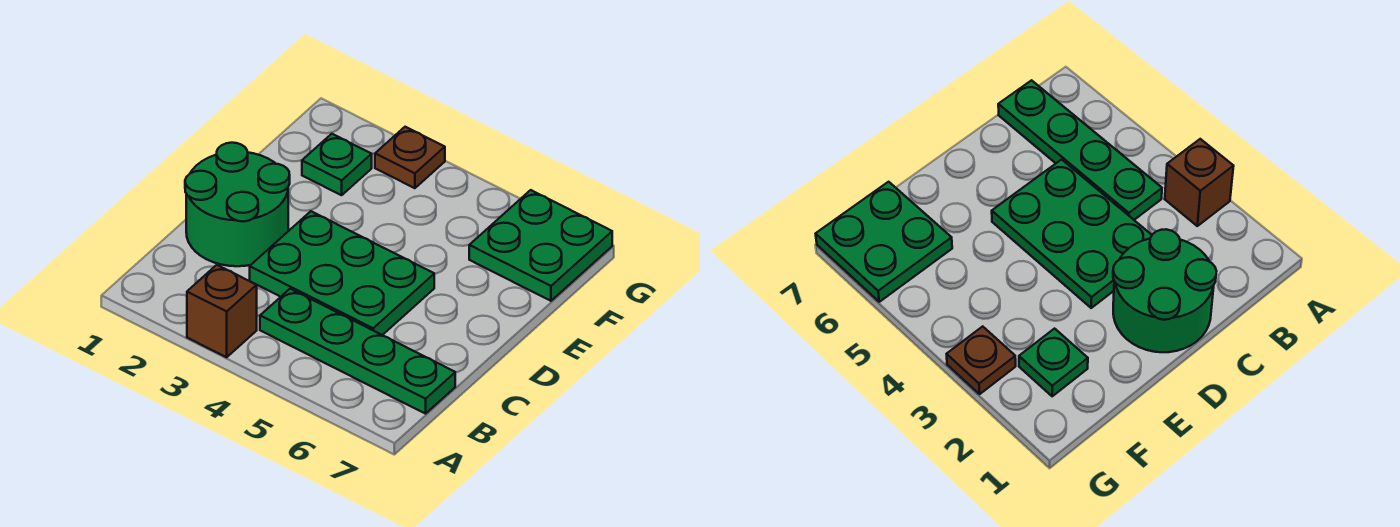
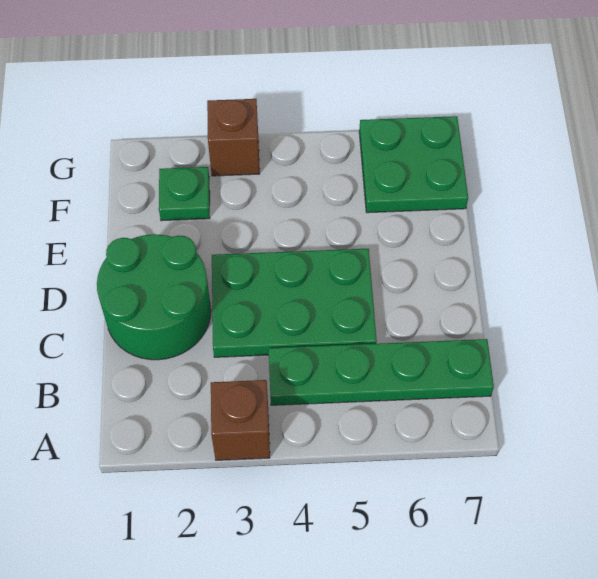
brown 1x1 plate [375,127,445,188] -> brown 1x1 brick [207,99,260,176]

